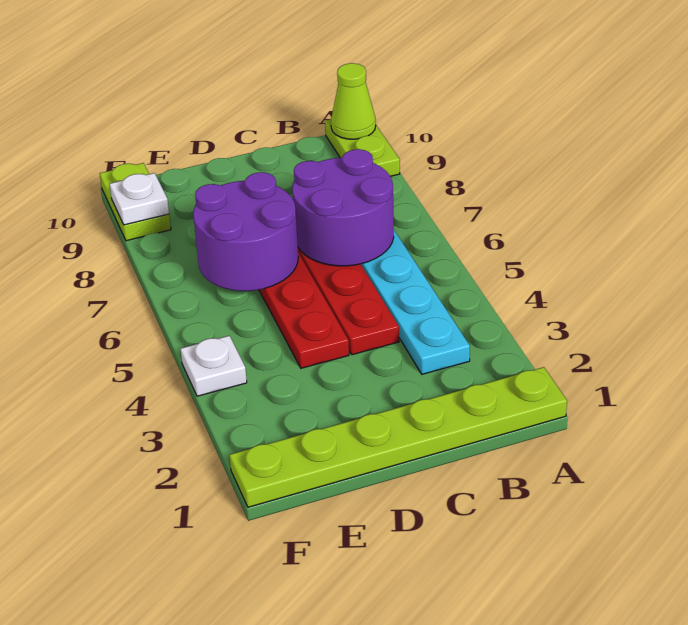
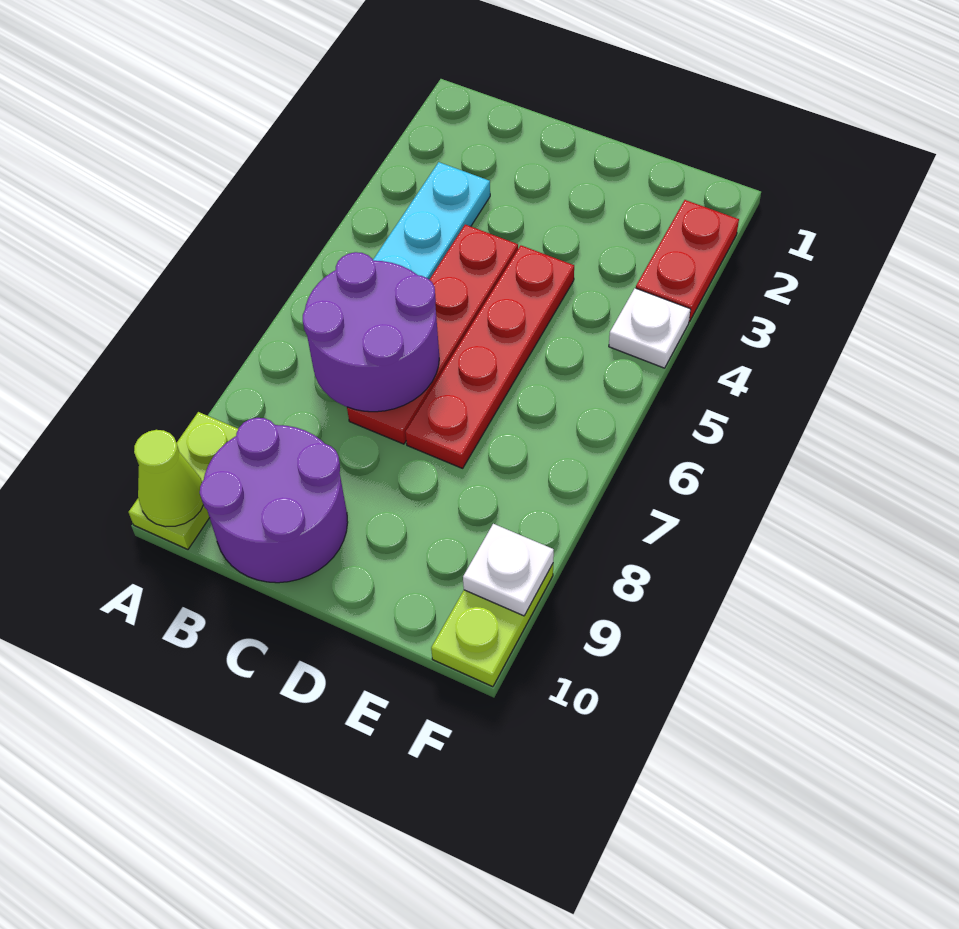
lime 1x6 plate [229,367,567,507] -> none
purple 2x2 round brick [193,172,298,291] -> purple 2x2 round brick moved to [200,418,348,583]
none -> red 1x2 plate [636,200,739,321]

